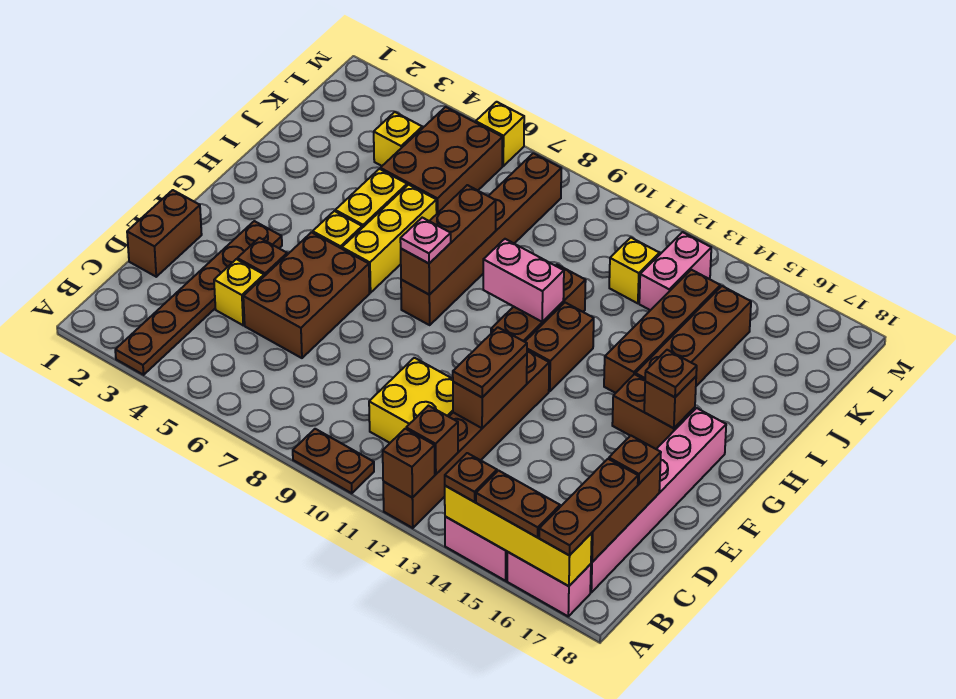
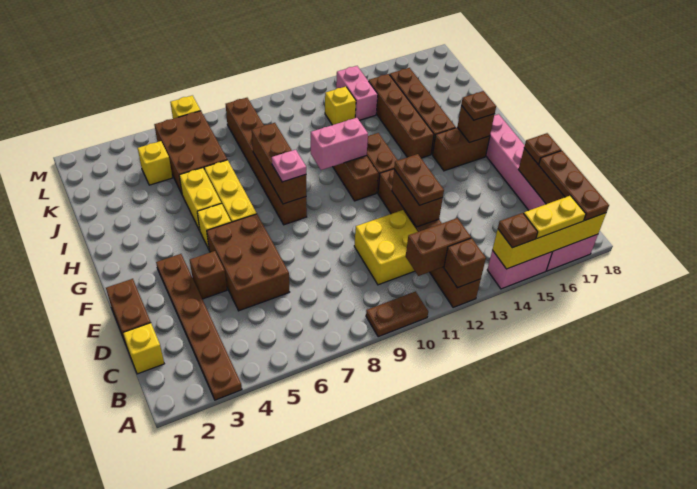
brown 1x2 plate [476,471,560,537] -> yellow 1x2 plate [524,196,586,238]
brown 1x1 brick [406,406,458,474] -> brown 1x2 brick [406,218,471,276]
yellow 1x1 brick [214,259,264,325] -> yellow 1x1 brick moved to [123,323,164,374]

